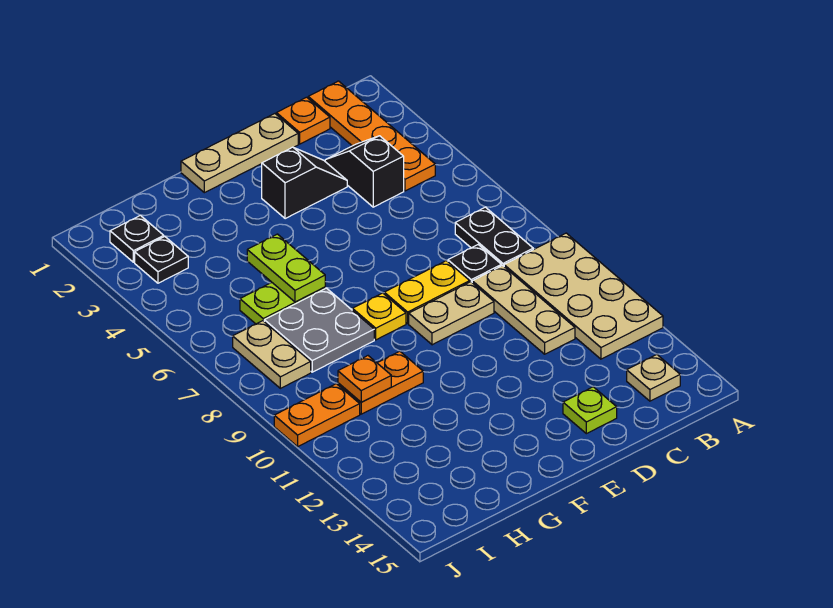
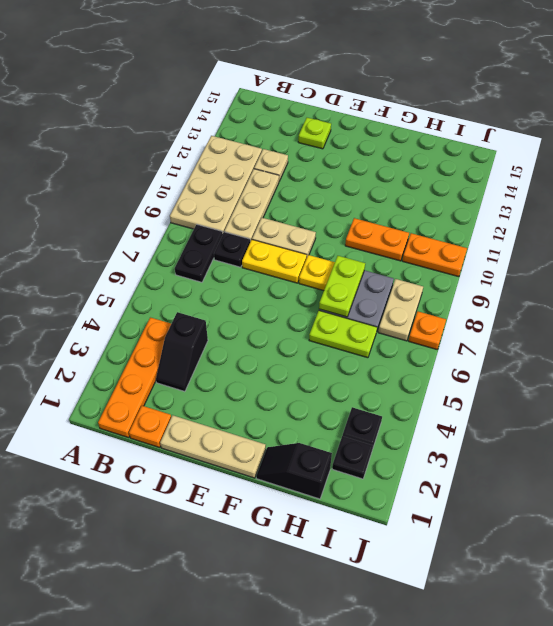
tan 1x1 plate [627,355,680,401] -> tan 1x1 plate moved to [254,149,288,181]
black 1x2 slope [262,147,347,219] -> black 1x2 slope moved to [256,443,332,499]
lime 1x2 plate [247,234,325,302] -> lime 1x2 plate moved to [319,256,365,317]
orange 1x1 plate [338,356,391,402] -> orange 1x1 plate moved to [409,311,446,349]

